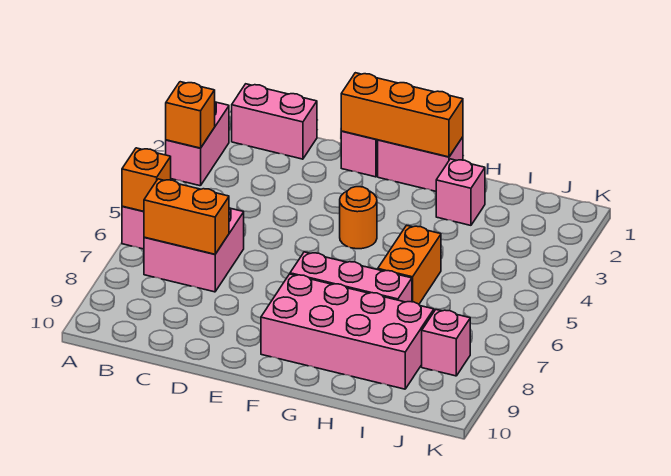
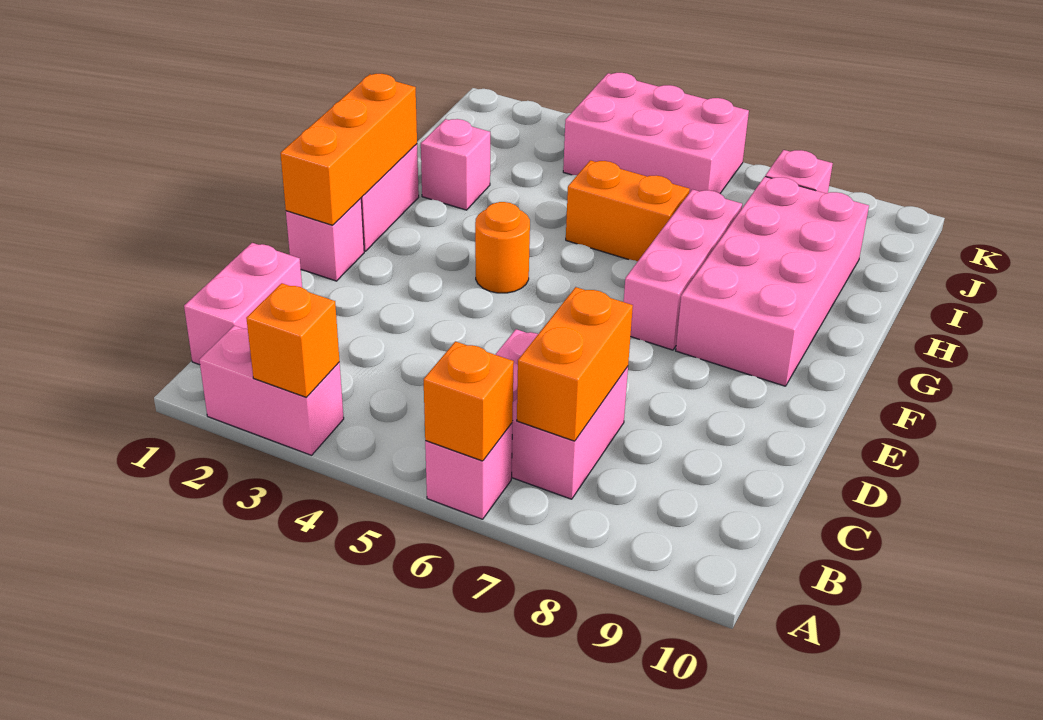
none -> pink 2x3 brick [563,73,749,193]

